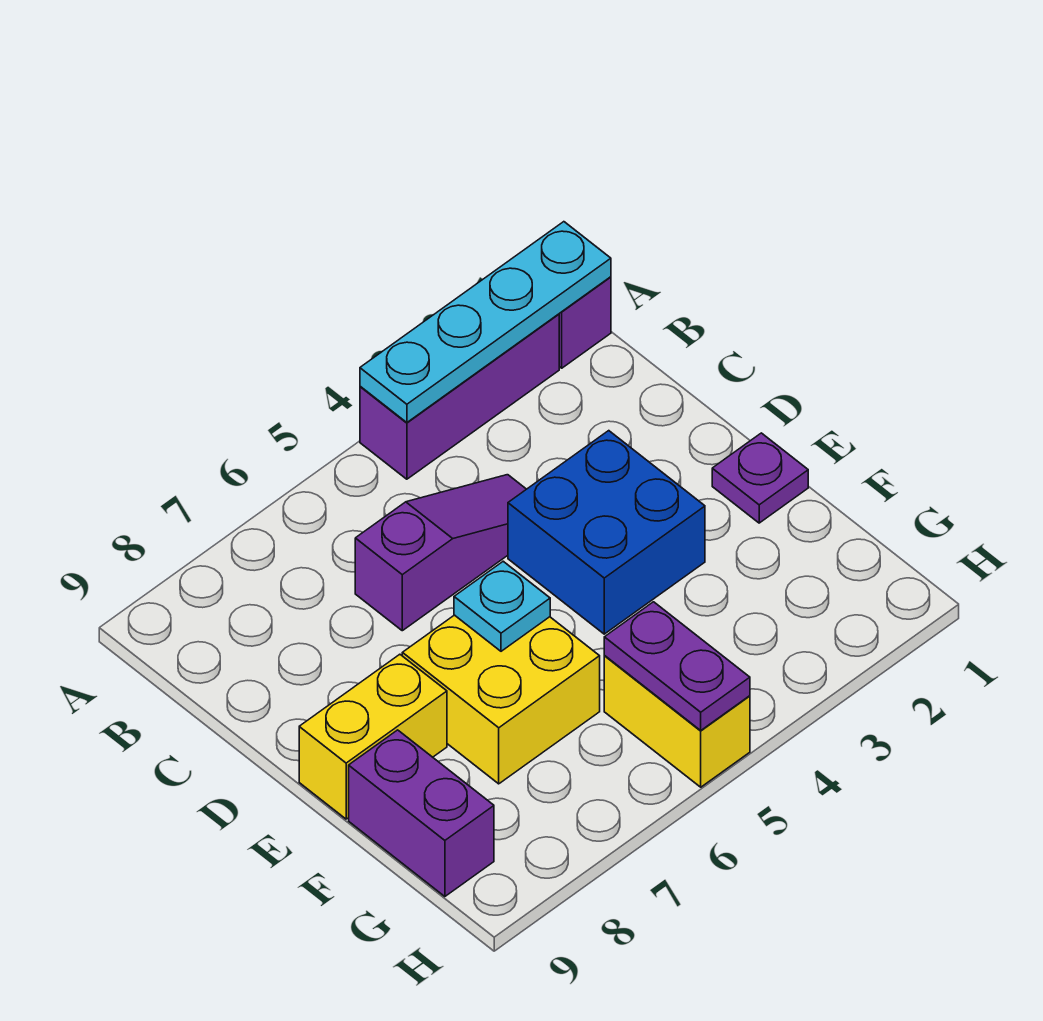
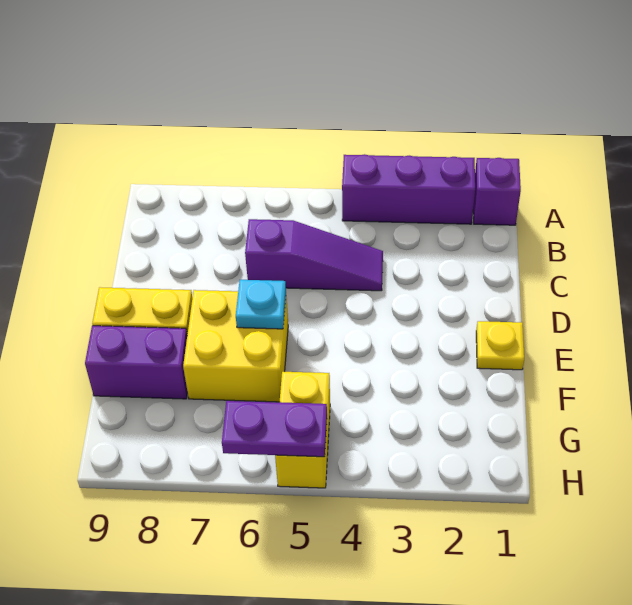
cyan 1x4 plate [360,222,611,423] -> none
blue 2x2 brick [508,431,705,634] -> none
purple 1x1 plate [712,433,808,523] -> yellow 1x1 plate [476,321,524,370]
purple 1x2 brick [349,730,494,896] -> purple 1x2 brick turned to [85,326,187,399]
purple 1x2 plate [604,602,750,730] -> purple 1x2 plate turned to [222,401,327,457]

